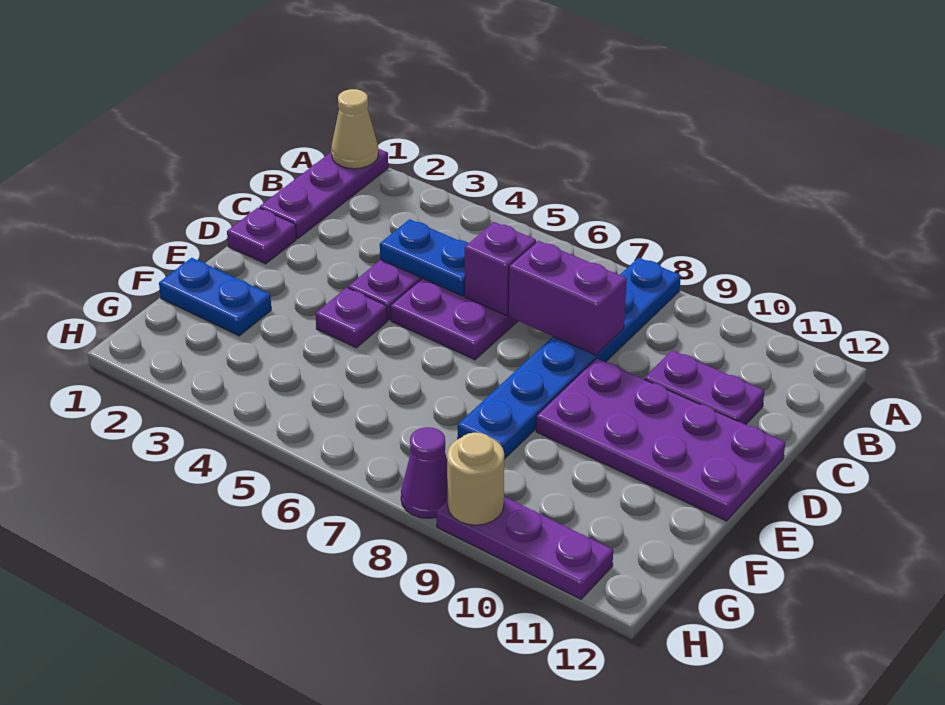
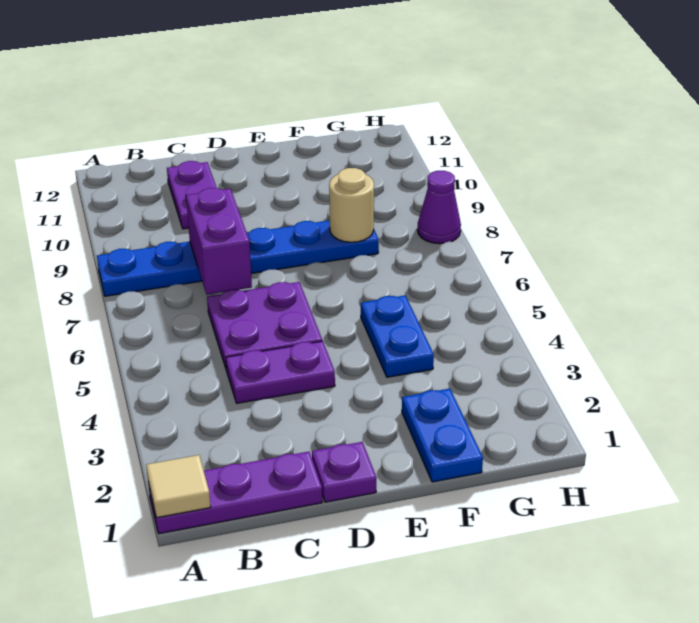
tan 1x1 cone [331,89,378,169] -> tan 1x1 tile [146,455,211,518]
blue 1x2 plate [380,219,469,296] -> blue 1x2 plate moved to [361,295,434,377]
purple 1x1 brick [465,222,536,315] -> none
purple 2x4 plate [536,358,785,521] -> none
purple 1x1 plate [316,288,387,348] -> none
purple 1x3 plate [437,497,613,599] -> none
tan 1x1 round brick [447,433,504,525] -> tan 1x1 round brick moved to [329,168,374,242]

